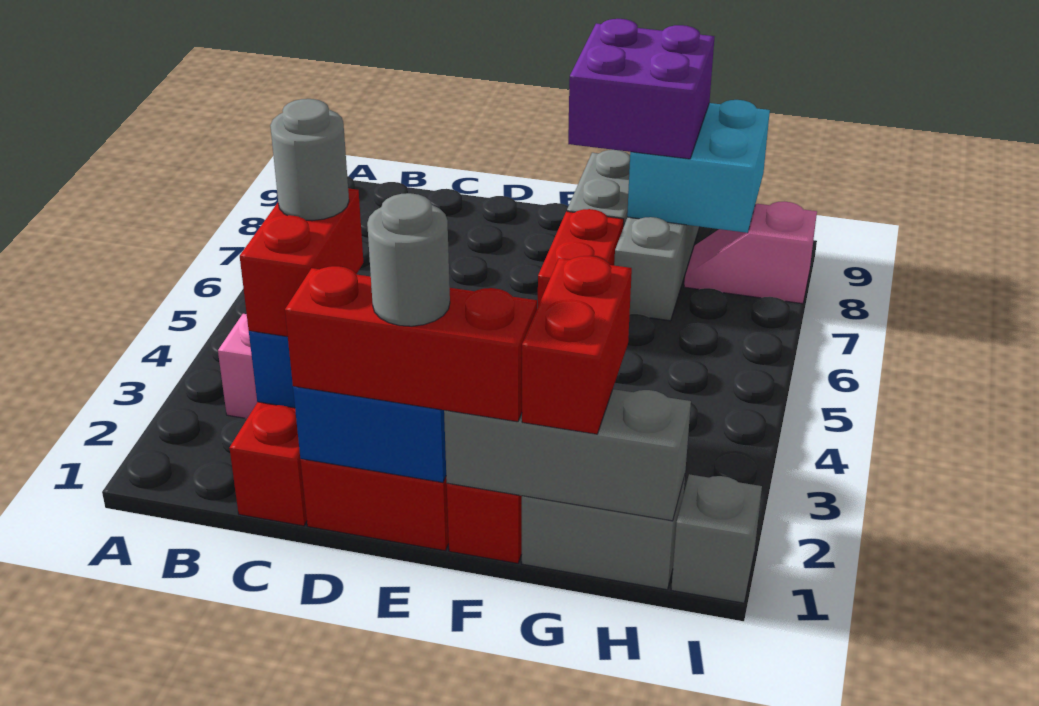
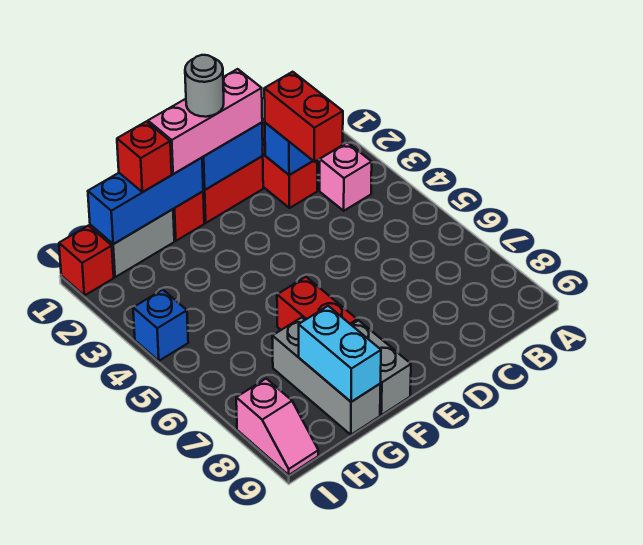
grey 1x1 round brick [270,99,349,221] -> none
red 1x3 brick [285,266,537,422] -> pink 1x3 brick [148,69,262,174]
grey 1x3 brick [444,389,691,521] -> blue 1x3 brick [88,158,203,244]
purple 2x2 brick [568,19,715,159] -> none
red 1x2 brick [522,256,632,434] -> red 1x1 brick [117,122,172,192]
cyan 2x2 brick [627,100,770,233] -> cyan 1x2 brick [299,306,381,402]
pink 1x2 slope [684,201,817,304] -> pink 1x2 slope turned to [236,379,318,475]
grey 1x1 brick [671,474,762,603] -> red 1x1 brick [59,226,114,296]
none -> blue 1x1 brick [133,290,188,361]

